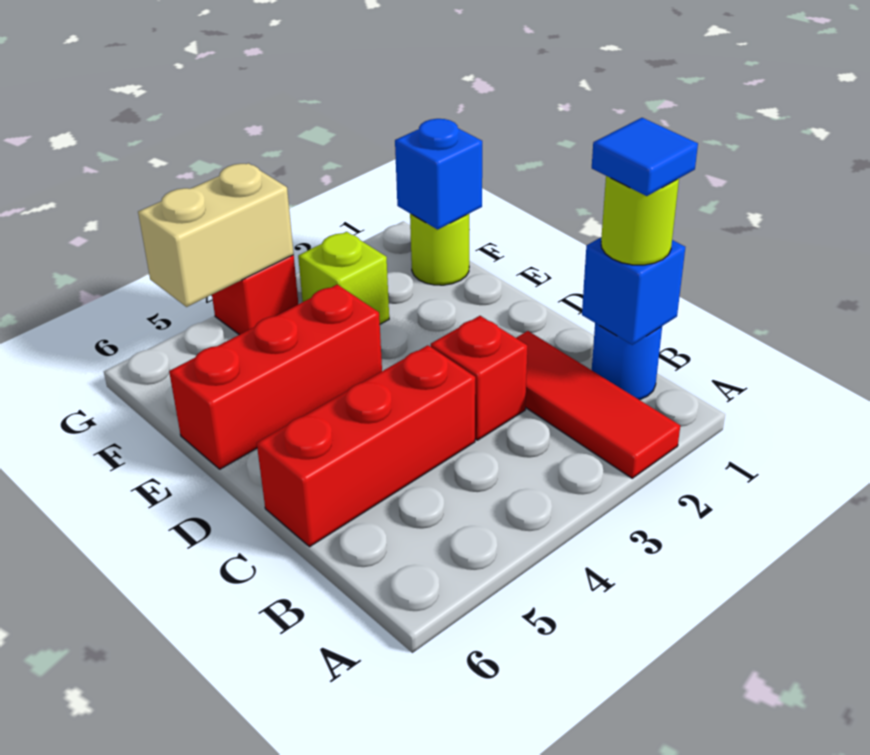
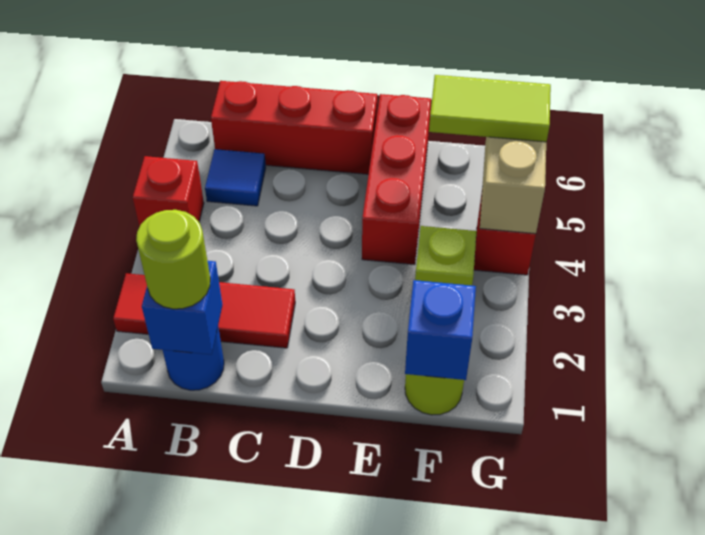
blue 1x1 tile [592,118,698,196] -> blue 1x1 tile moved to [205,149,266,206]
red 1x1 brick [431,316,527,440] -> red 1x1 brick moved to [133,156,204,227]
red 1x3 brick [257,345,475,547] -> red 1x3 brick turned to [211,81,377,174]
none -> lime 1x2 tile [429,75,551,142]

